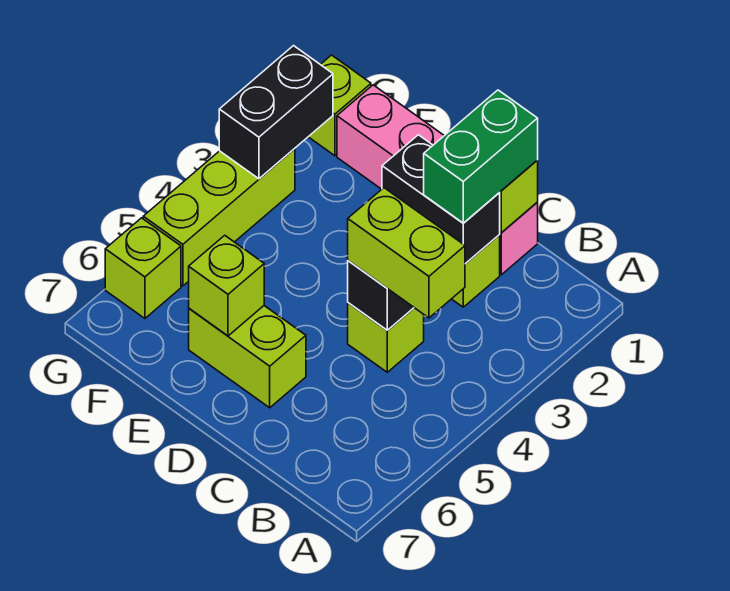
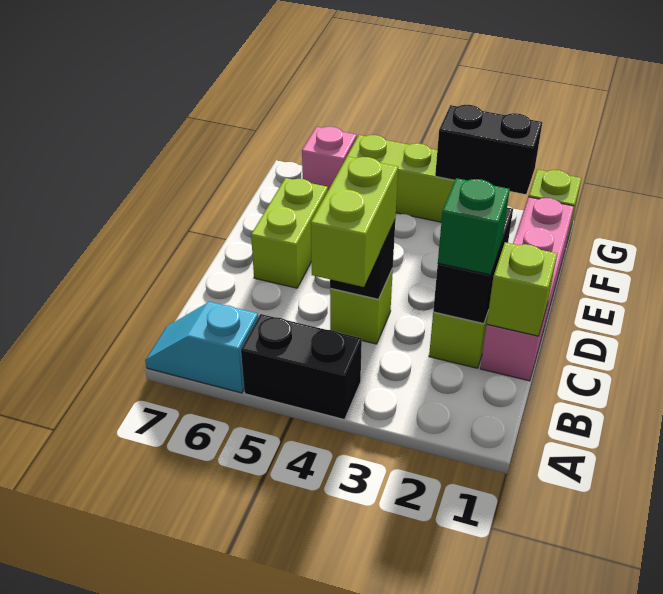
none -> black 1x2 brick [241,314,362,420]
none -> cyan 1x2 slope [145,302,258,393]
green 1x2 brick [424,90,538,223] -> green 1x1 brick [438,178,510,275]
lime 1x1 brick [189,235,264,336] -> none
lime 1x1 brick [105,218,181,318] -> pink 1x1 brick [302,127,357,190]

